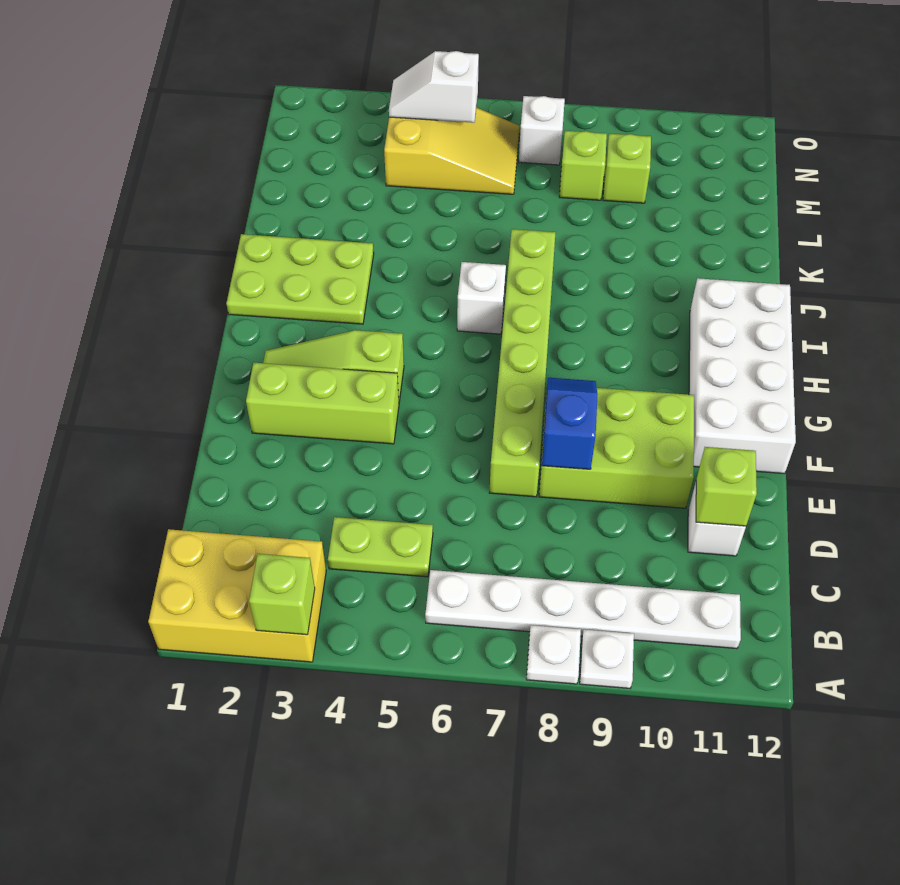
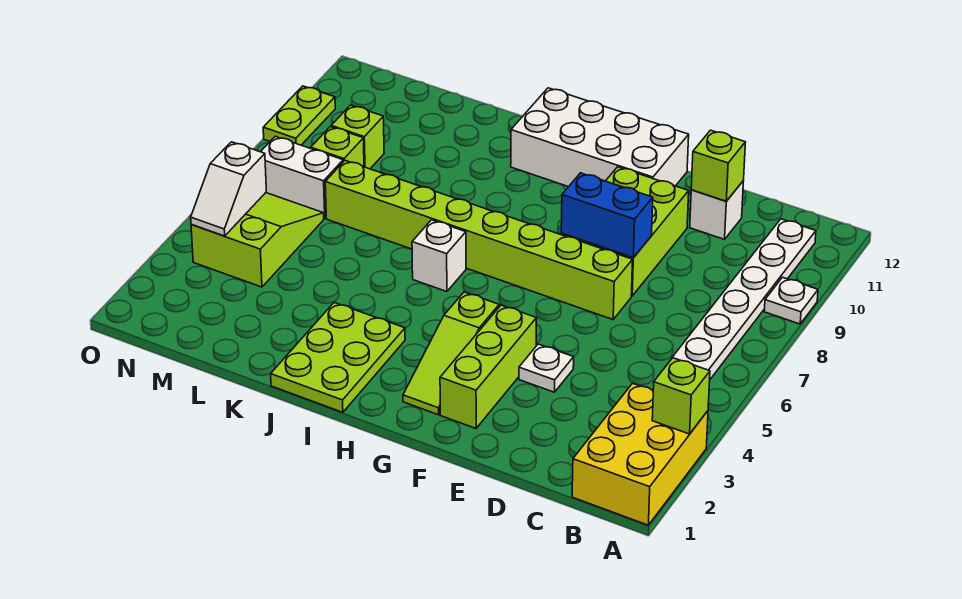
white 1x1 plate [526,625,581,684] -> white 1x1 plate moved to [519,344,574,392]
lime 1x2 plate [328,517,433,577] -> lime 1x2 plate moved to [263,86,335,145]
lime 1x6 brick [490,229,556,497] -> lime 1x8 brick [325,161,633,320]
blue 1x2 slope [542,378,598,469] -> blue 1x2 brick [561,173,653,258]
yellow 2x3 slope [384,107,520,194] -> lime 2x3 slope [191,193,324,287]
white 1x1 brick [519,96,565,165] -> white 1x2 brick [261,136,343,218]

